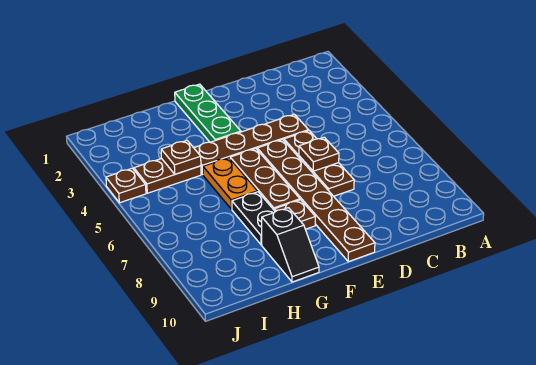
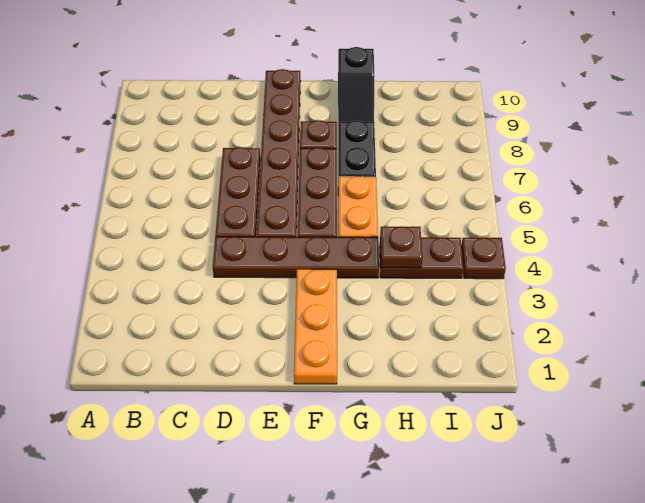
brown 1x1 plate [299,137,339,171] -> none
green 1x3 plate [175,84,241,142] -> orange 1x3 plate [294,269,337,384]
black 1x2 slope [262,208,319,282] -> black 1x2 slope turned to [338,47,374,122]

